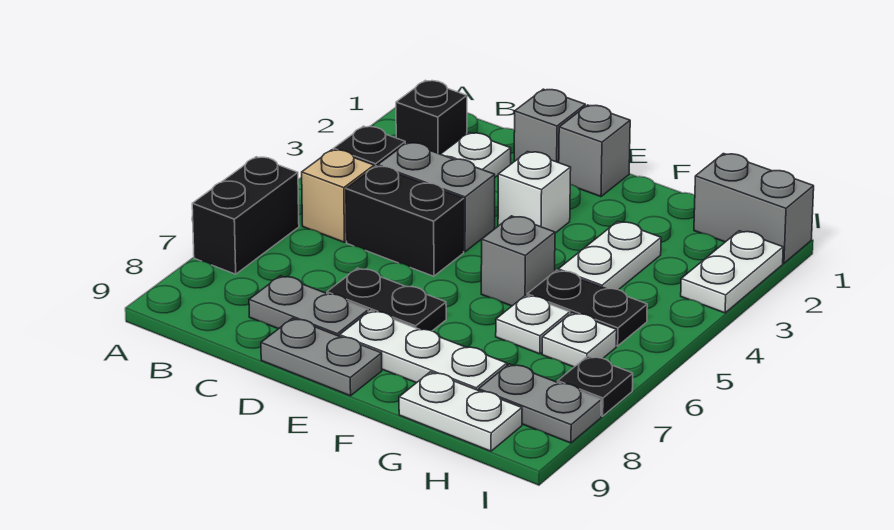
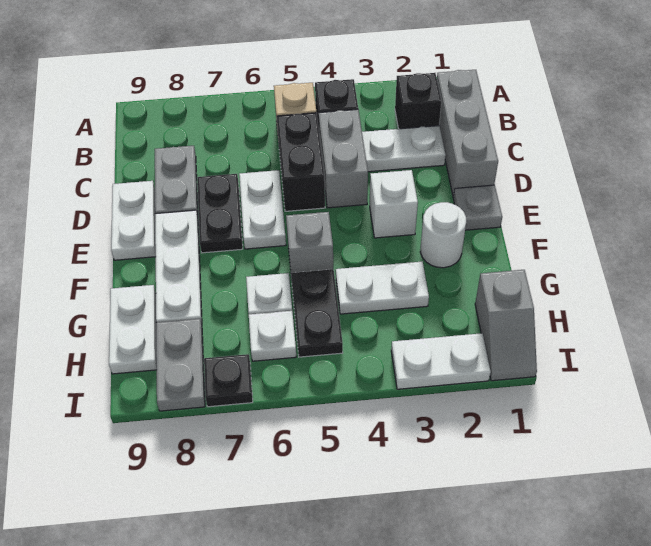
black 1x2 brick [192,157,299,274] -> none
grey 1x1 brick [514,89,585,163] -> grey 1x3 brick [437,70,498,197]
none -> white 1x2 plate [239,170,286,249]
grey 1x2 plate [261,318,382,396] -> white 1x2 plate [111,181,156,260]
grey 1x1 brick [559,105,630,197] -> grey 1x1 plate [453,185,502,230]
none -> white 1x1 round brick [420,202,466,268]
grey 1x2 brick [694,154,814,263] -> grey 1x2 slope [475,270,537,381]

